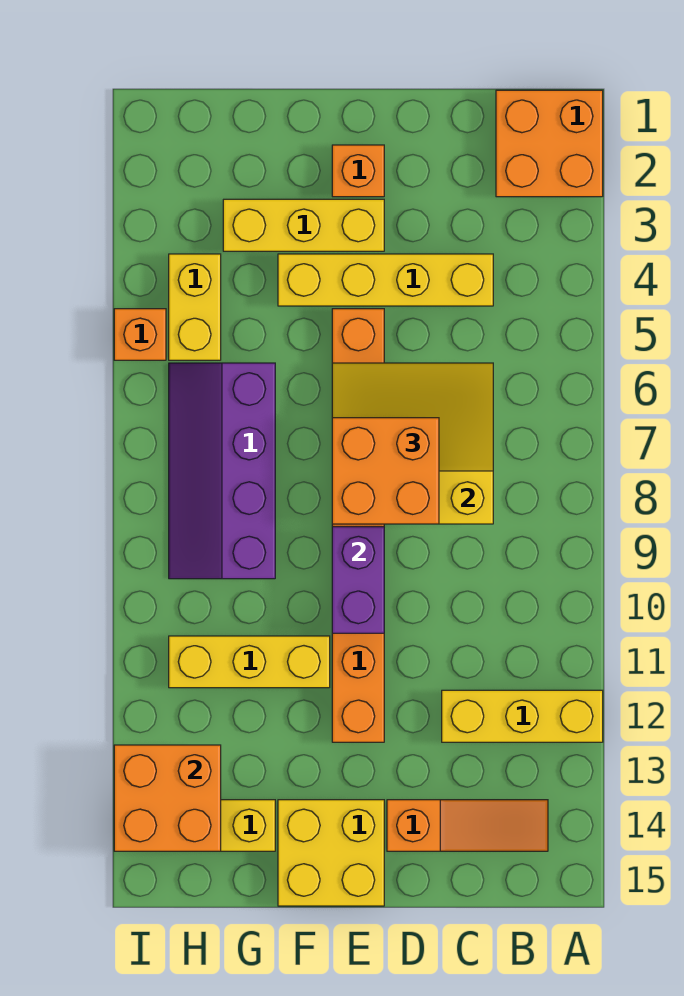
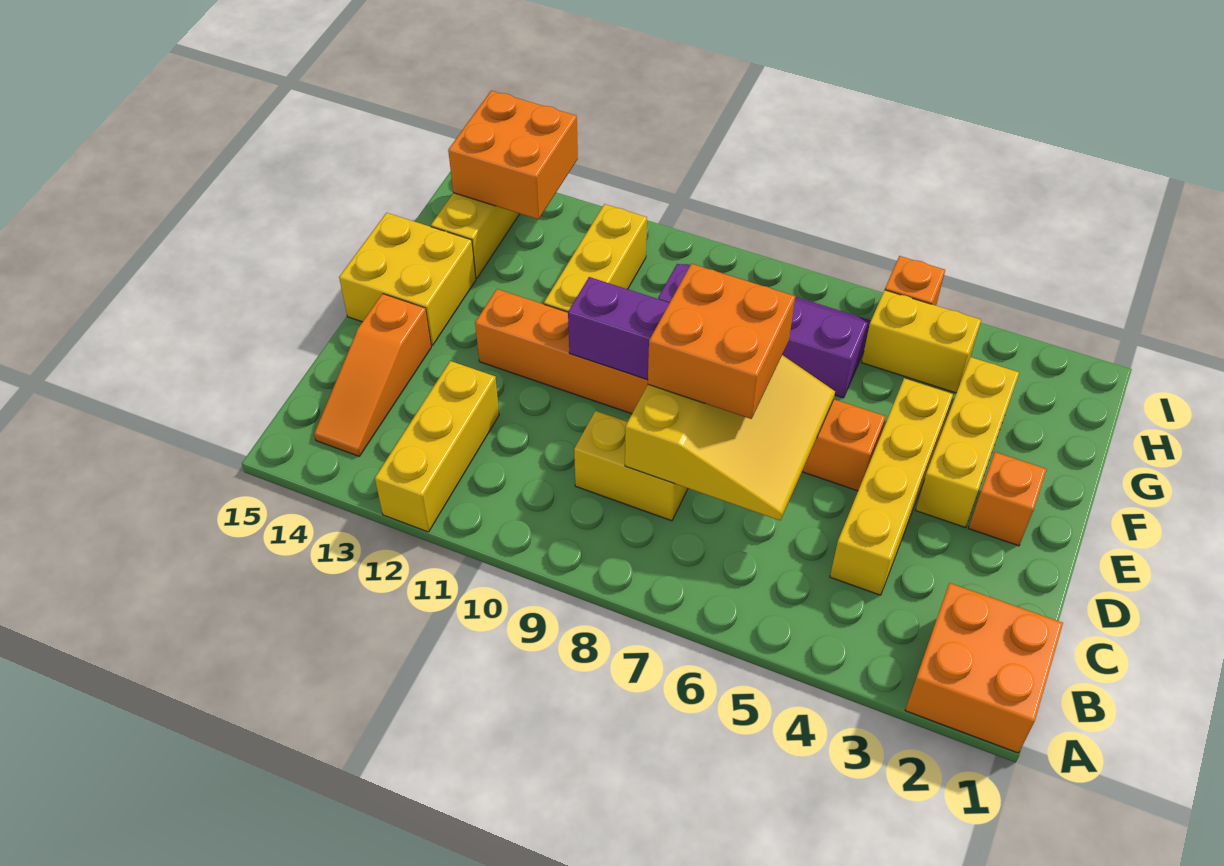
none -> yellow 1x2 brick [574,411,688,521]

